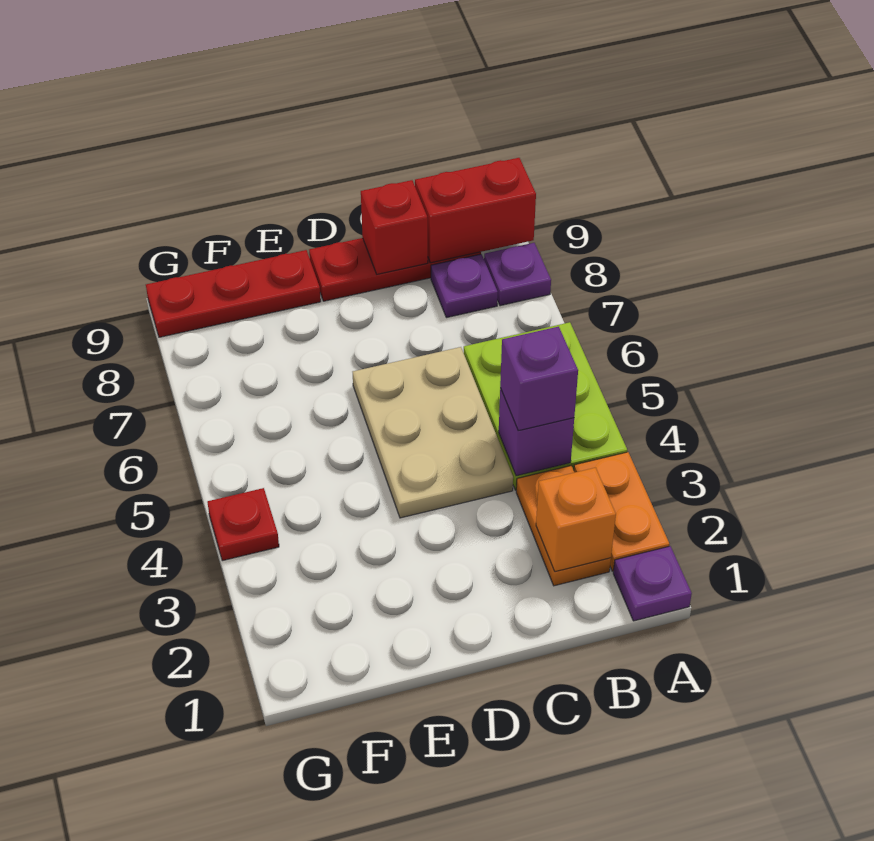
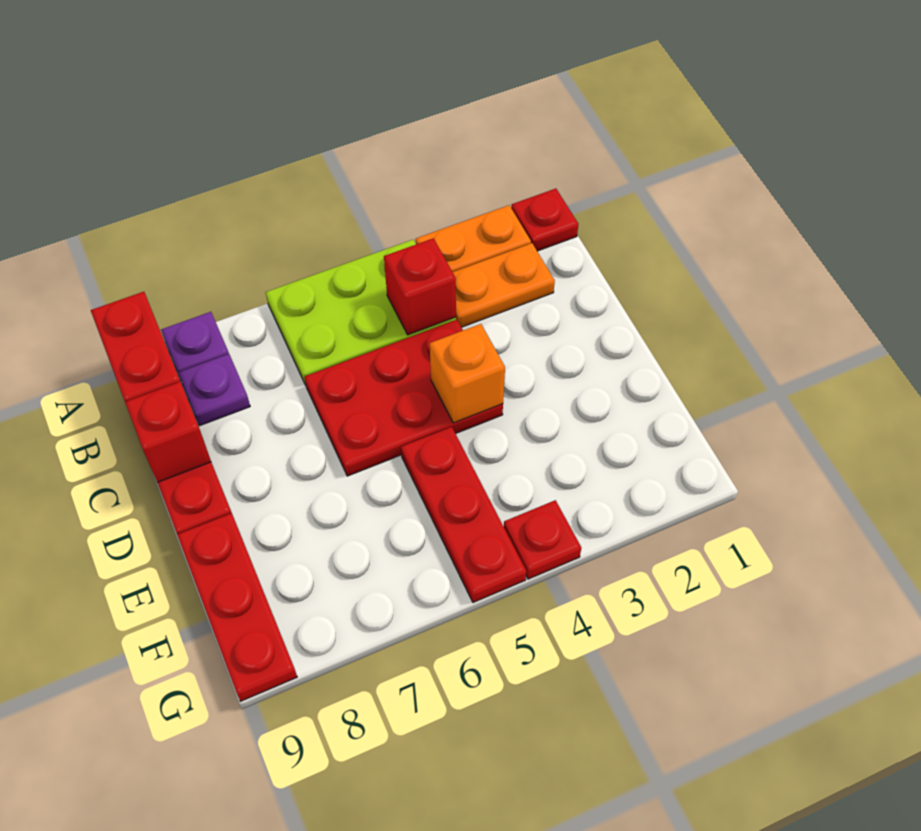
purple 1x1 plate [613,546,692,621] -> red 1x1 plate [511,189,578,251]
orange 1x1 brick [536,468,616,572] -> orange 1x1 brick moved to [430,324,505,423]
purple 1x1 brick [499,388,574,476] -> red 1x1 brick [384,238,456,335]
purple 1x1 brick [500,327,578,431] -> none
tan 2x3 plate [353,347,513,518] -> red 2x3 plate [305,320,503,476]
none -> red 1x3 plate [401,427,526,602]

